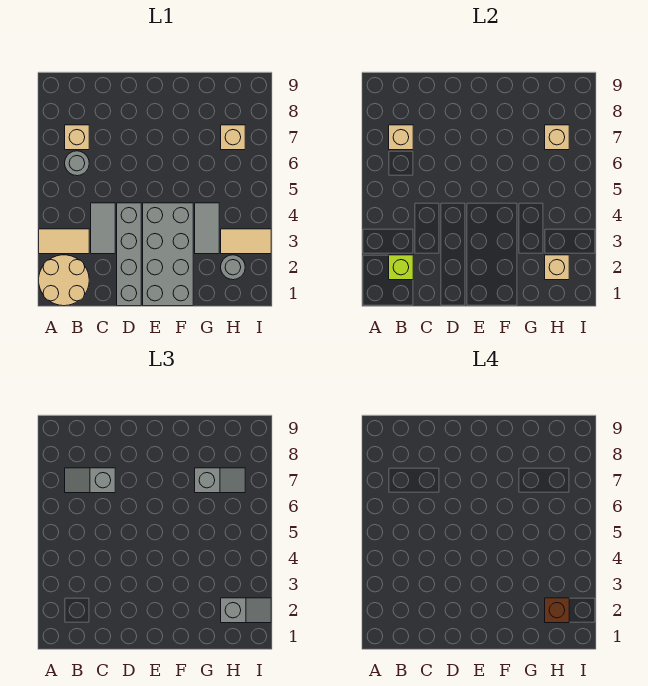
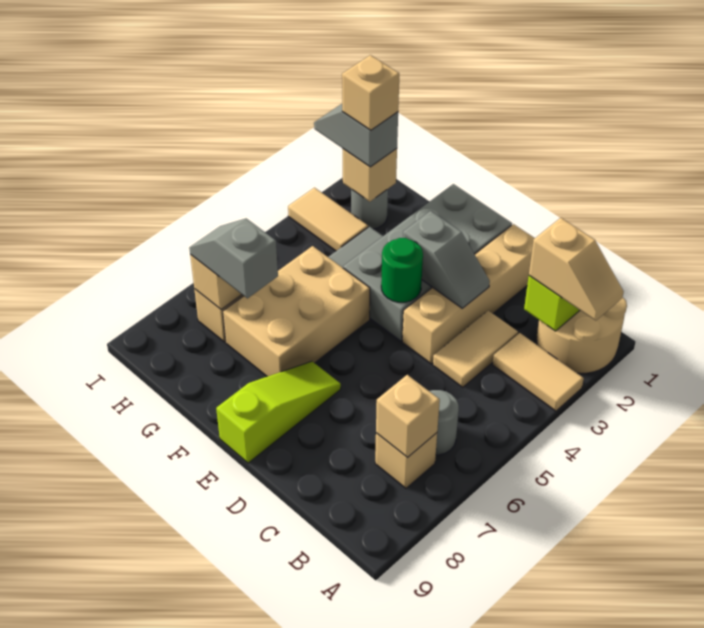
none -> tan 1x2 slope [529,218,624,321]
grey 1x2 slope [65,468,115,493] -> grey 1x2 slope moved to [403,211,490,308]
grey 1x2 tile [91,203,115,254] -> tan 1x2 tile [433,311,518,387]
grey 1x4 brick [117,203,141,306] -> tan 1x4 brick [402,224,535,364]
none -> green 1x1 round brick [381,238,423,302]
none -> lime 1x3 slope [216,361,341,463]
none -> tan 2x3 brick [223,246,370,377]
brown 1x1 brick [545,598,569,623] -> tan 1x1 brick [342,55,399,130]

